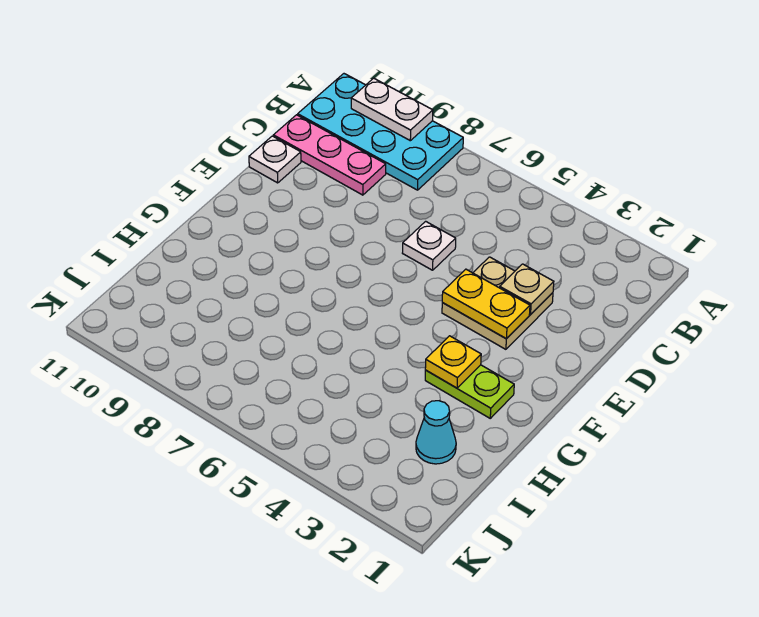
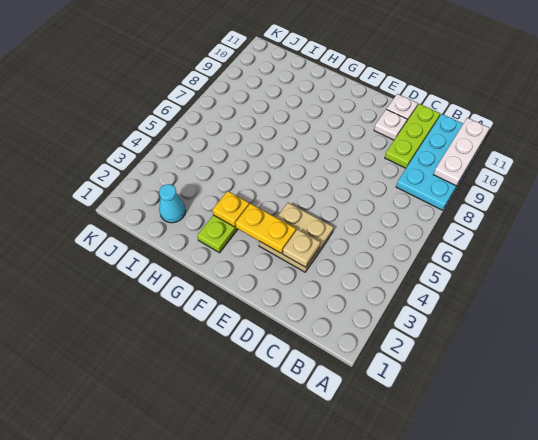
white 1x2 plate [351,78,433,141] -> white 1x3 plate [433,118,489,186]
pink 1x3 plate [273,115,386,195] -> lime 1x3 plate [385,104,440,168]
white 1x1 plate [403,221,456,270] -> white 1x1 plate moved to [374,109,407,140]
yellow 1x2 plate [442,269,530,339] -> yellow 1x2 plate turned to [235,204,296,254]

